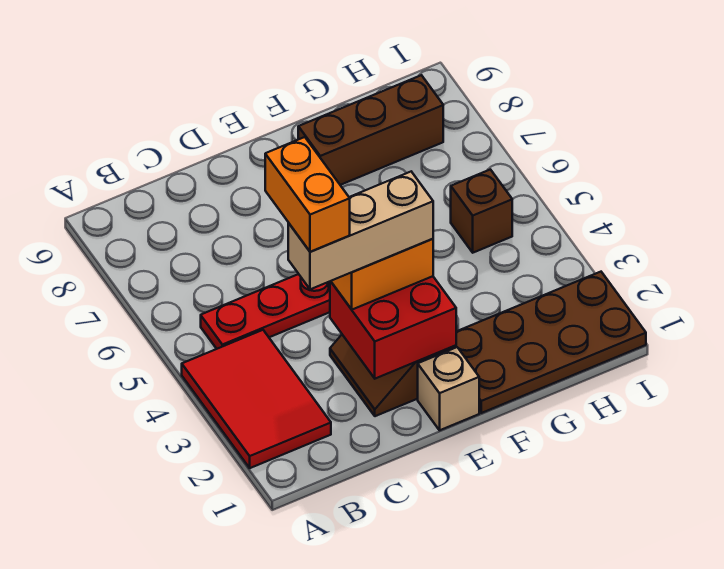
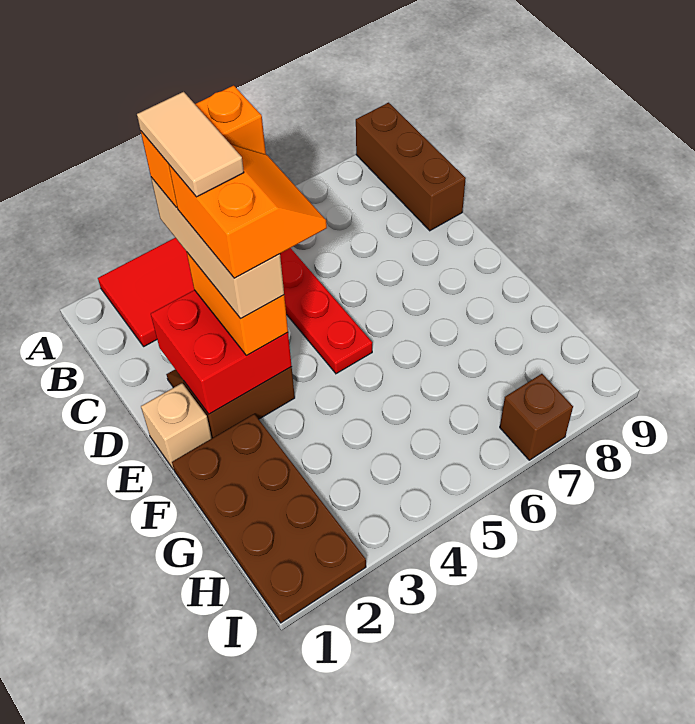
none -> tan 1x2 tile [137,92,244,197]
none -> orange 2x2 slope [169,145,327,278]
brown 1x3 brick [298,75,443,185] -> brown 1x3 brick moved to [356,103,466,231]
brown 1x1 brick [451,169,512,253] -> brown 1x1 brick moved to [500,374,573,460]

